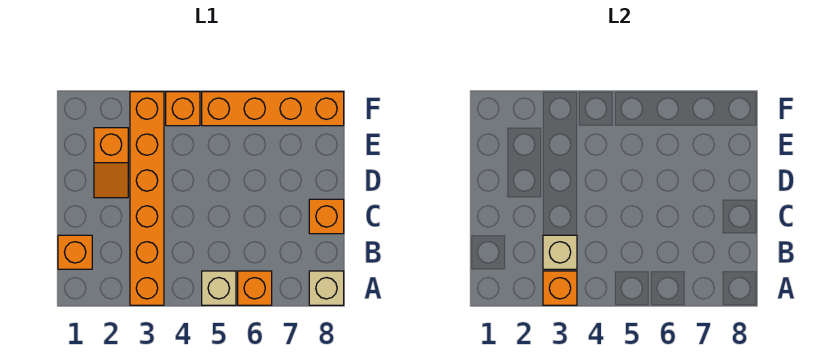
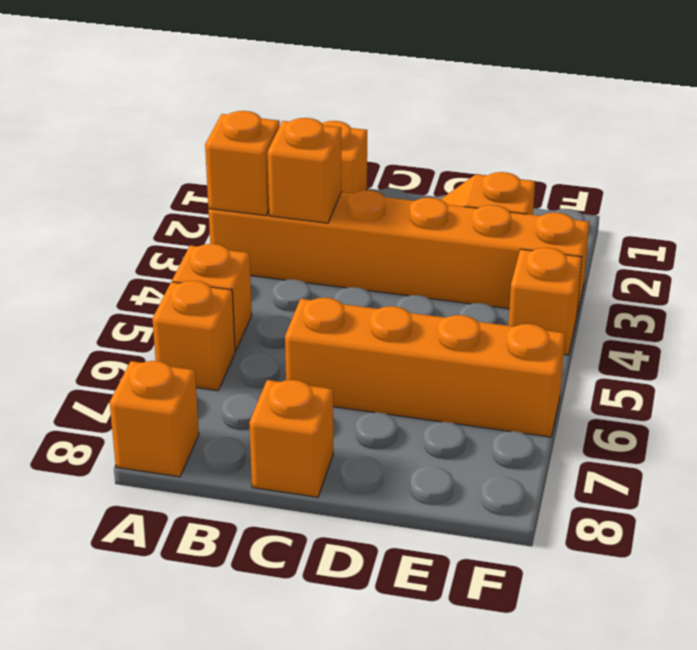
tan 1x1 brick [202,271,236,305] -> orange 1x1 brick [172,244,252,351]
tan 1x1 brick [309,271,344,305] -> orange 1x1 brick [110,361,199,477]
tan 1x1 brick [543,235,577,269] -> orange 1x1 brick [268,118,341,223]
orange 1x4 brick [202,92,344,126] -> orange 1x4 brick turned to [285,298,565,437]

